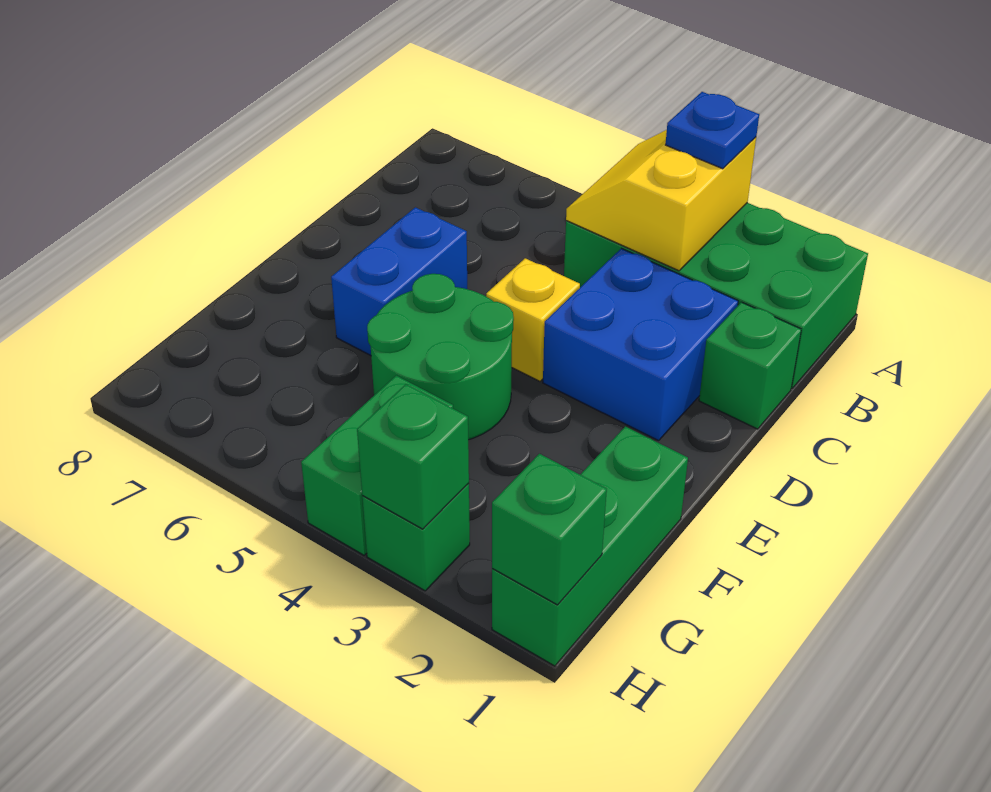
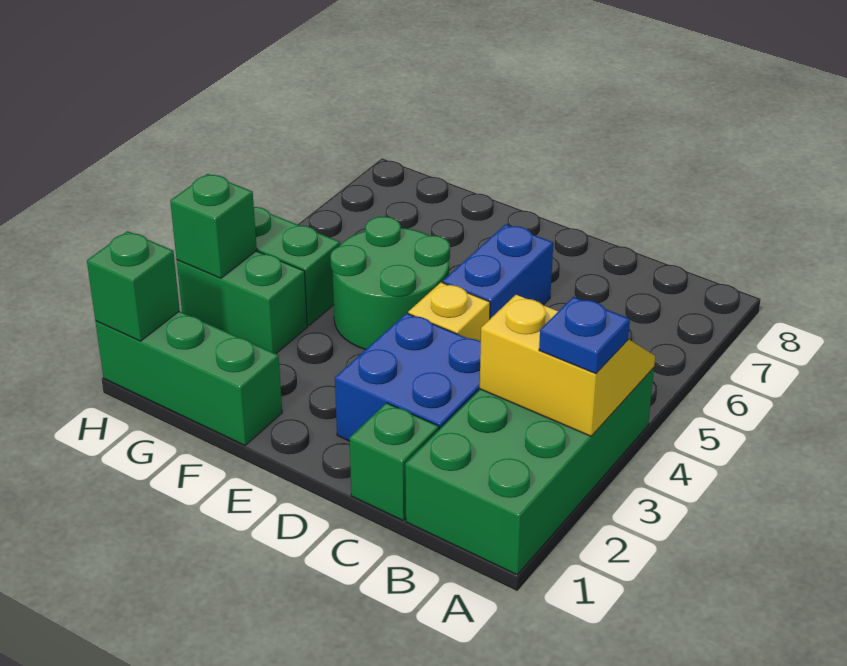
blue 1x2 brick [331,207,467,355] -> blue 1x2 brick turned to [443,224,553,319]
green 1x1 brick [362,483,470,591] -> green 1x2 brick [177,251,307,354]

